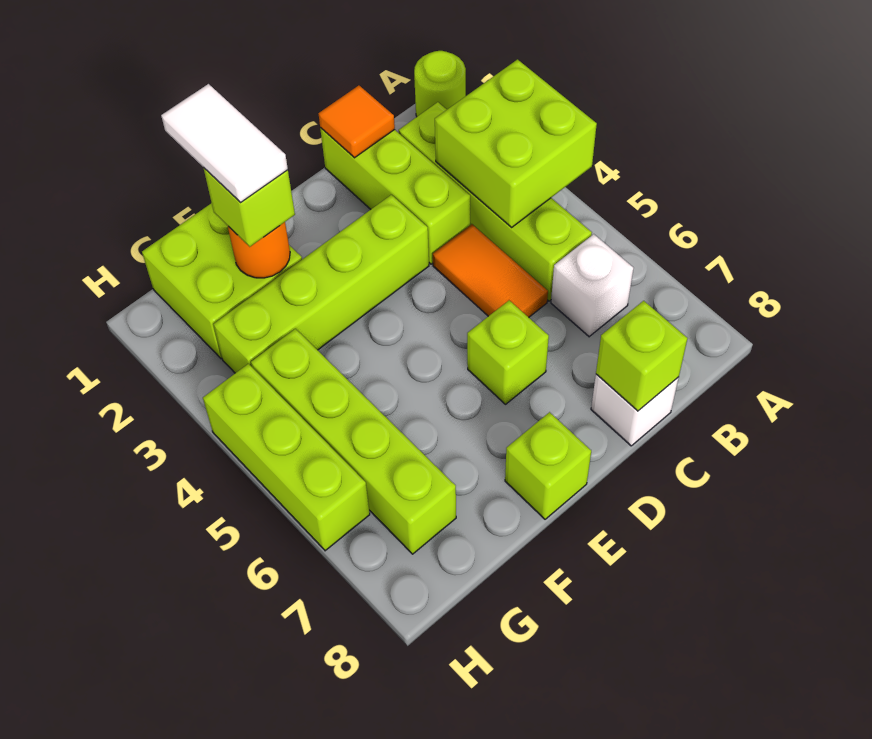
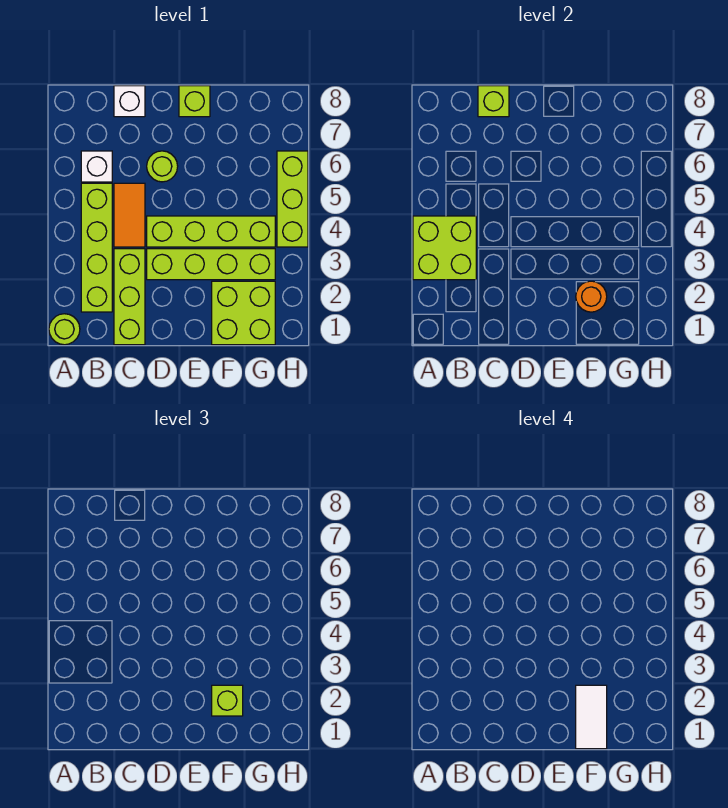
orange 1x1 tile [319,86,395,158] -> none
lime 1x1 brick [467,300,549,404] -> lime 1x1 round brick [147,151,178,182]
lime 1x4 brick [251,329,456,554] -> lime 1x4 brick turned to [147,216,275,247]

